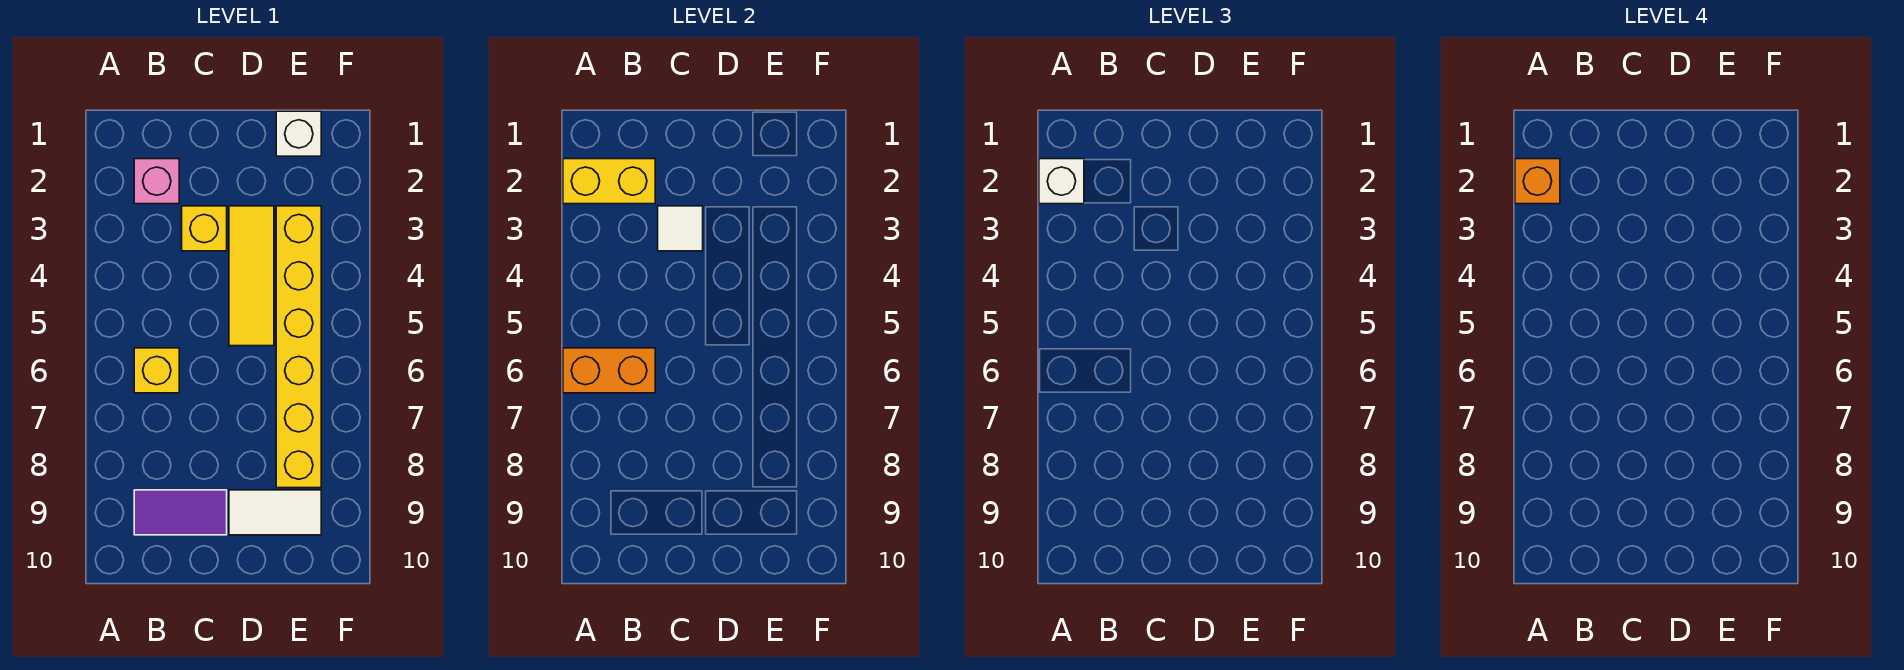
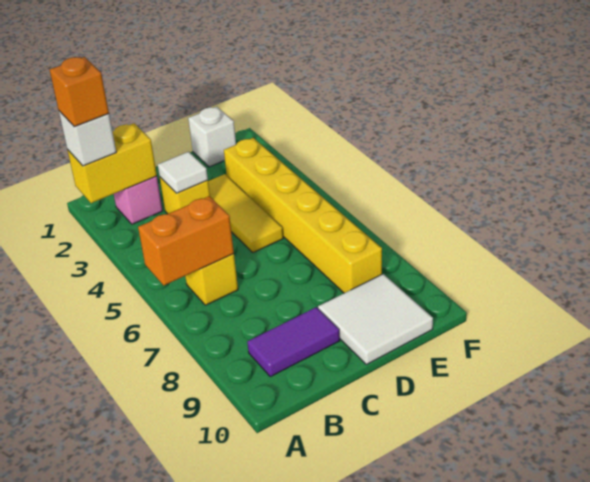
white 1x2 tile [229,490,321,535] -> white 2x2 tile [318,274,433,365]

